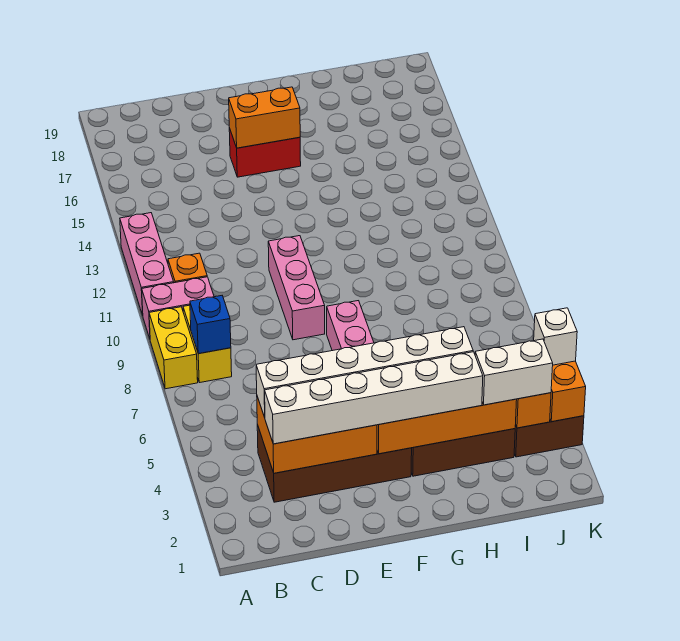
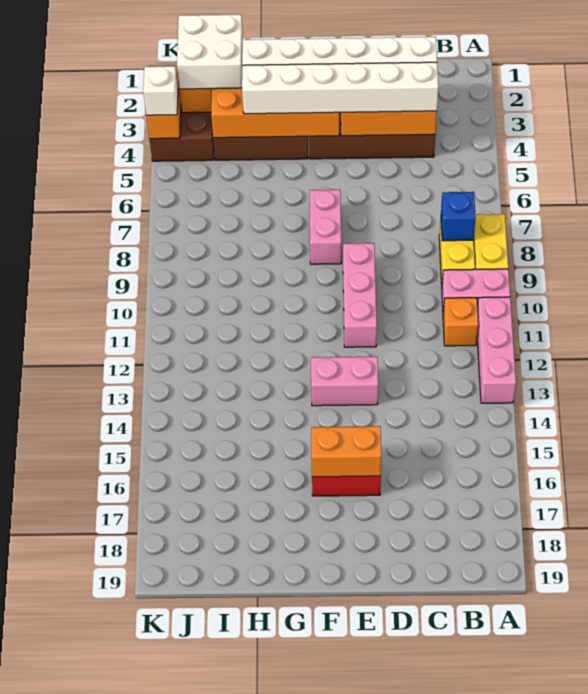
none -> pink 1x2 brick [311,357,378,406]
white 1x2 brick [475,339,553,405] -> white 2x2 brick [177,15,243,89]

